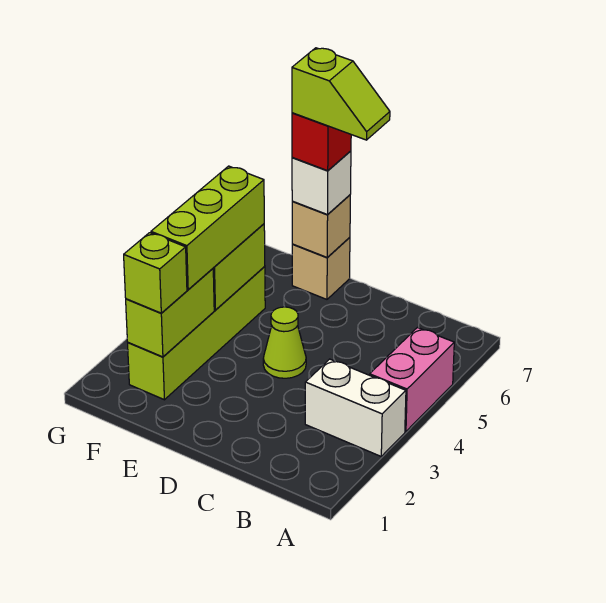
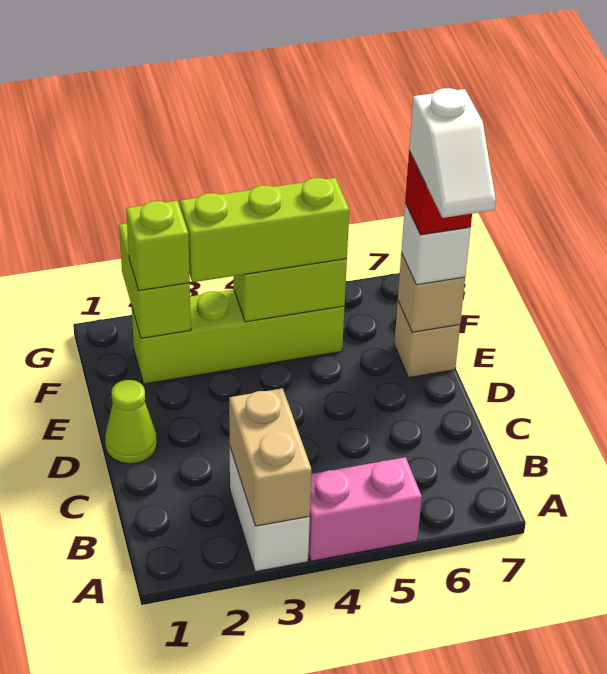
none -> tan 1x2 brick [229,388,311,526]
lime 1x1 cone [263,307,306,378] -> lime 1x1 cone moved to [105,380,157,464]
lime 1x2 slope [292,48,390,140] -> white 1x2 slope [409,88,496,218]
lime 1x2 brick [126,269,214,357] -> lime 1x2 brick turned to [119,223,191,338]

